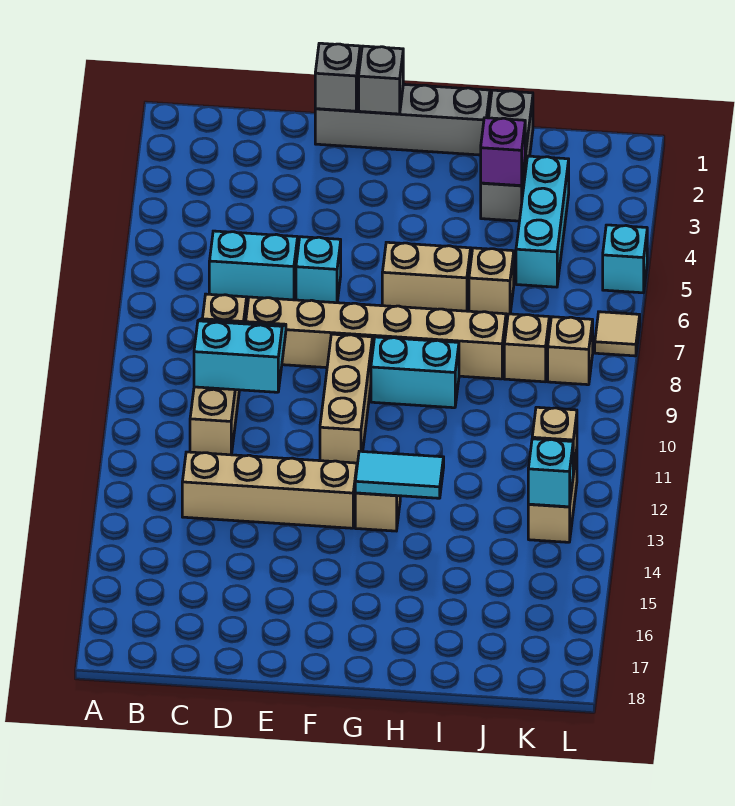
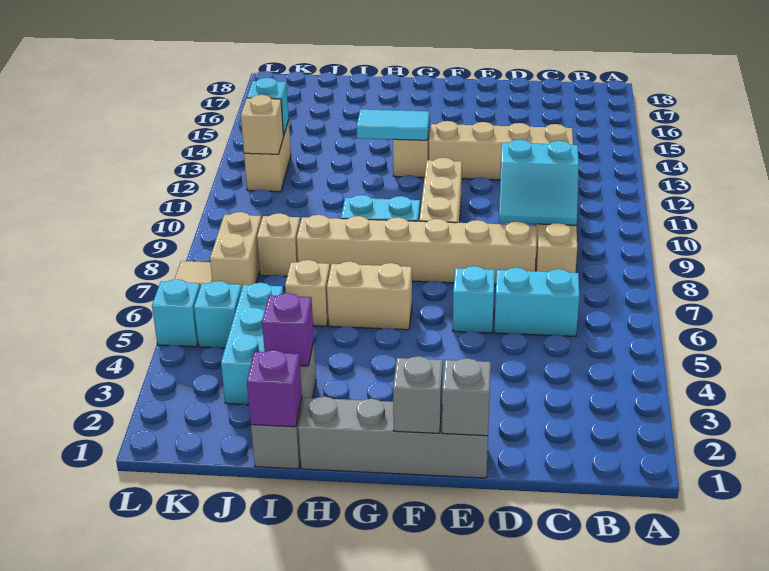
none -> purple 1x1 brick [247,350,302,427]
none -> cyan 1x1 brick [194,281,242,348]
tan 1x1 brick [548,317,593,385] -> tan 1x2 brick [210,212,262,288]

